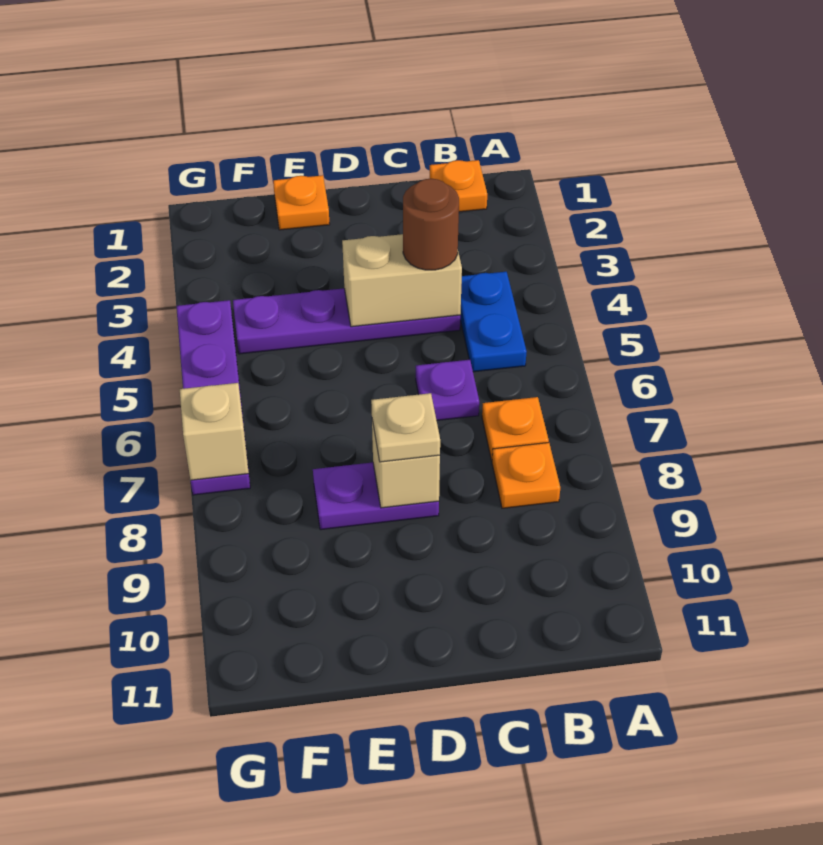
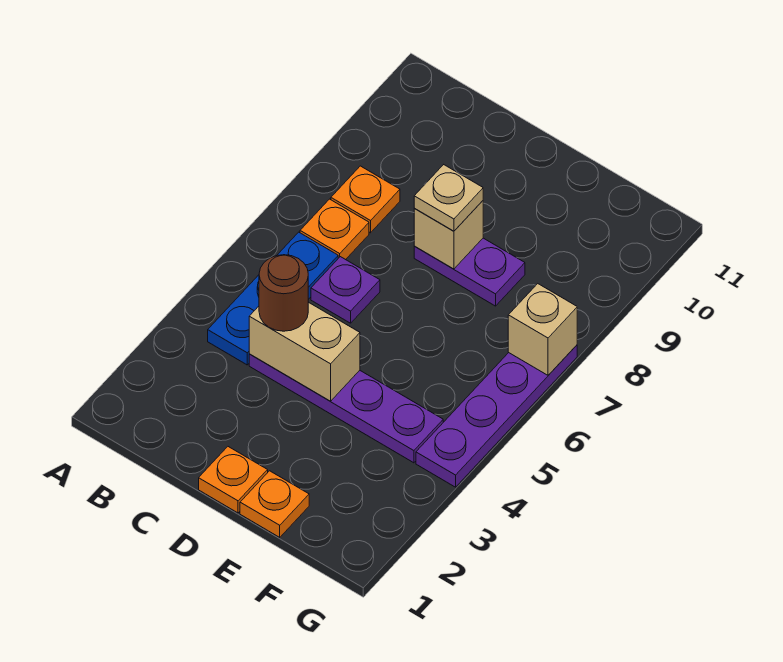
orange 1x1 plate [430,160,487,212] -> orange 1x1 plate moved to [199,447,268,513]
blue 1x2 plate [460,272,527,372] -> blue 1x3 plate [208,232,338,365]

